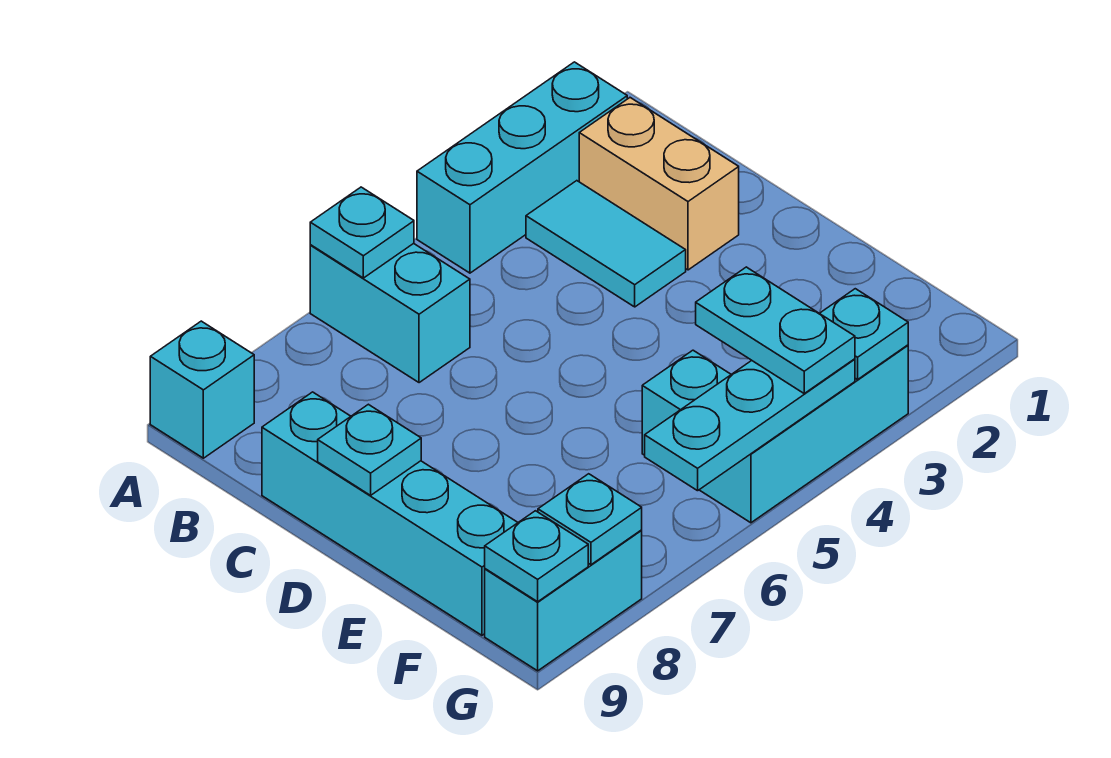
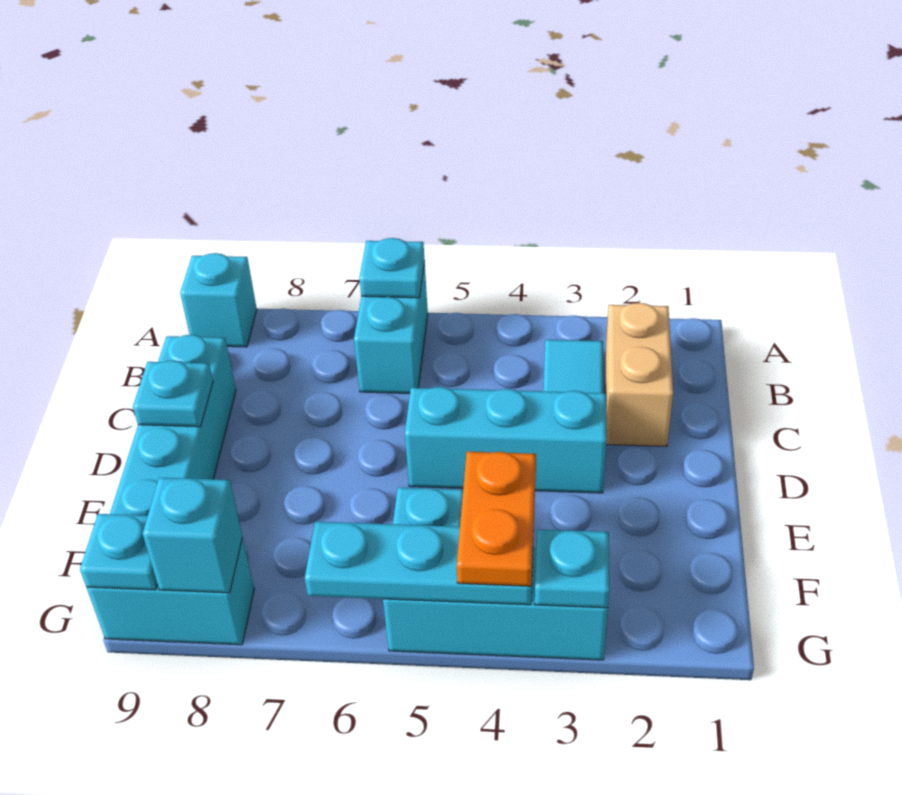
cyan 1x3 brick [417,62,627,273] -> cyan 1x3 brick moved to [405,387,607,493]
cyan 1x2 plate [696,267,855,393] -> orange 1x2 plate [457,452,536,586]
cyan 1x1 plate [538,474,642,565] -> cyan 1x1 brick [143,478,242,593]

